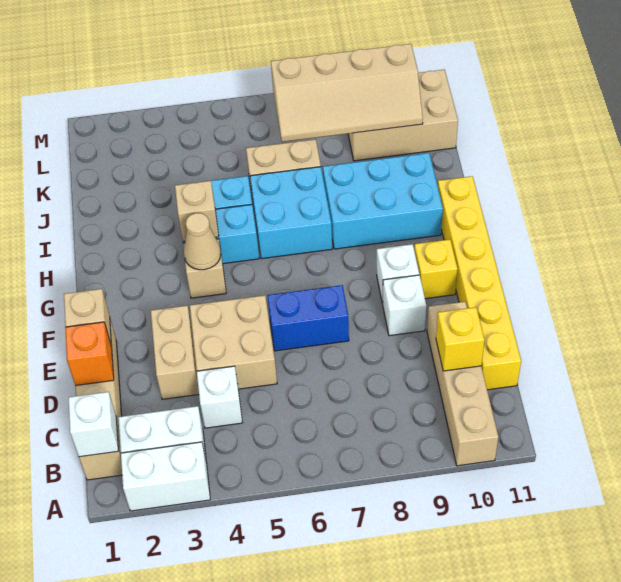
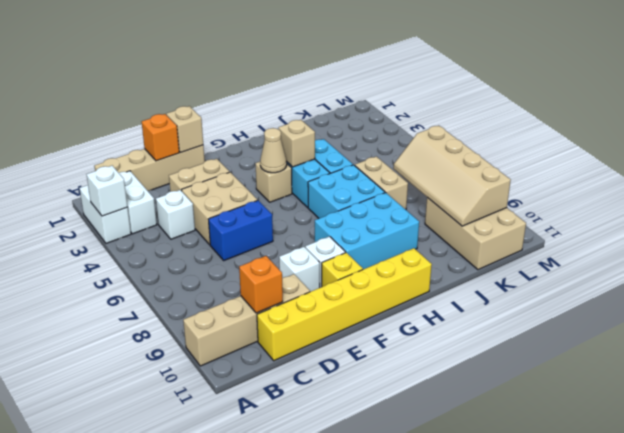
white 1x1 brick [69,392,118,457] -> white 1x1 brick moved to [87,166,127,216]
yellow 1x1 brick [436,307,485,371] -> orange 1x1 brick [239,256,283,313]
blue 1x2 brick [267,285,349,351] -> blue 1x2 brick turned to [208,200,273,260]
cyan 2x3 brick [323,153,443,249] -> cyan 2x3 brick turned to [315,193,419,269]

